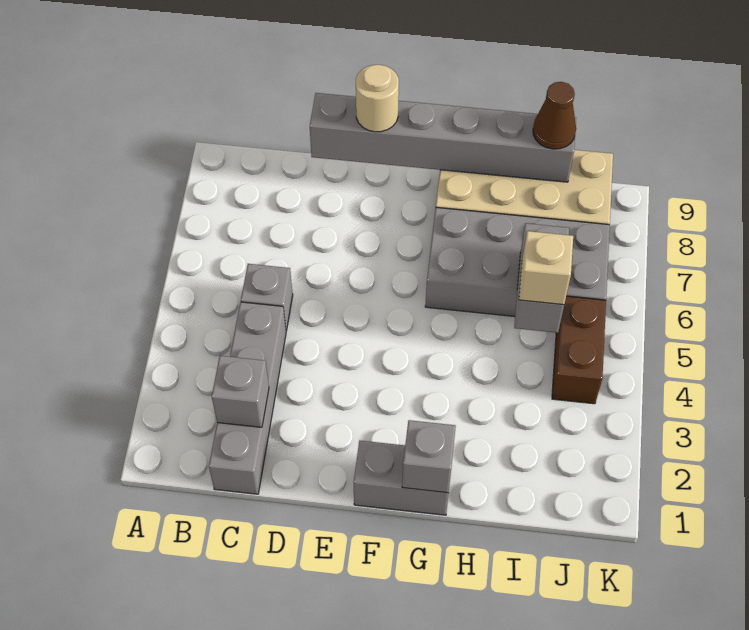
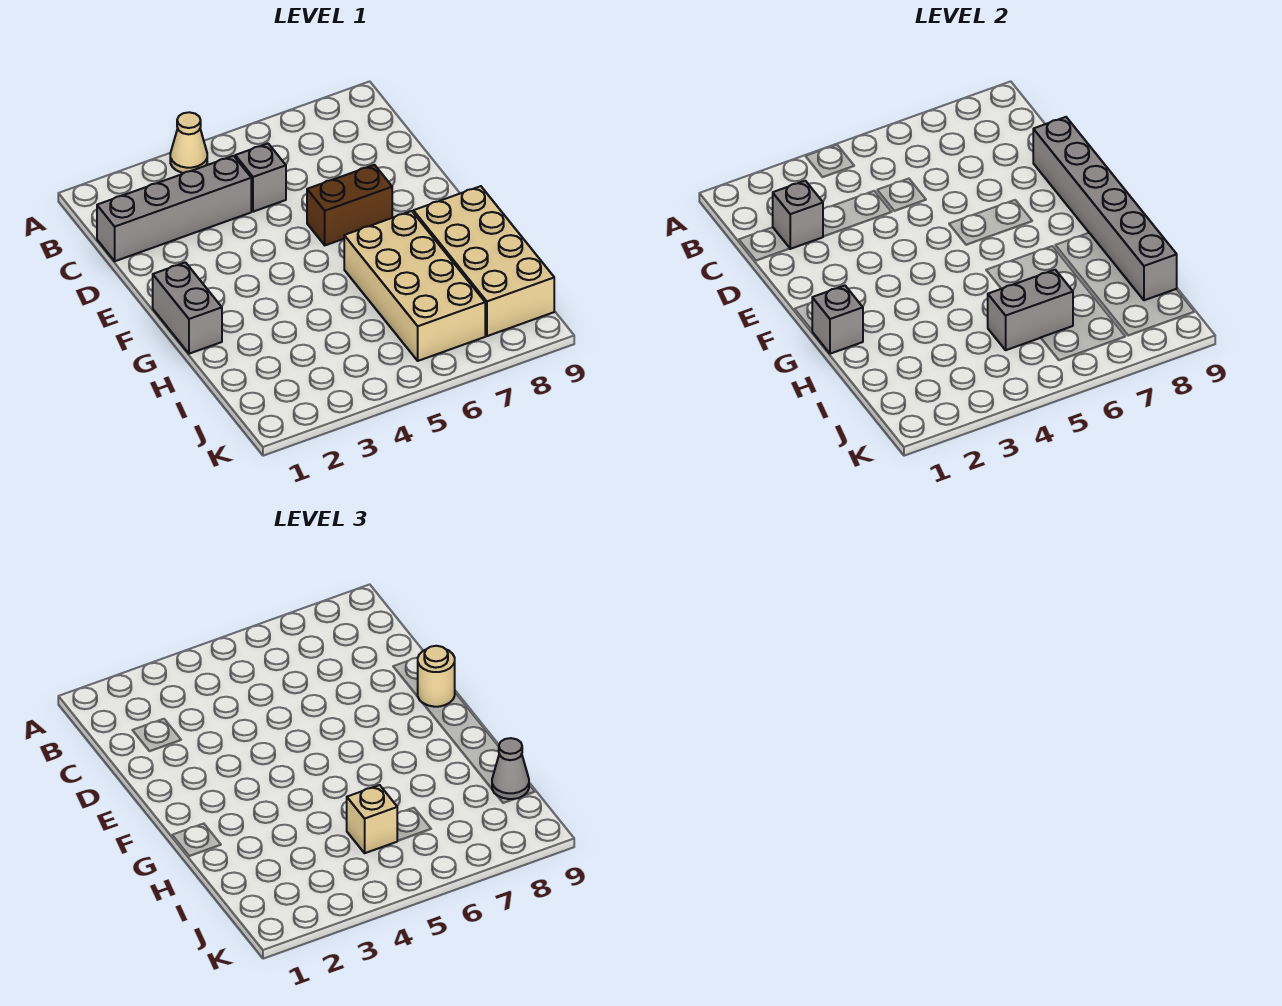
none -> tan 1x1 cone [170,112,207,173]
grey 2x4 brick [425,207,610,317] -> tan 2x4 brick [344,211,485,361]
brown 1x1 cone [533,82,576,149] -> grey 1x1 cone [492,738,529,799]
brown 1x2 brick [552,296,606,404] -> brown 1x2 brick moved to [307,165,392,245]

